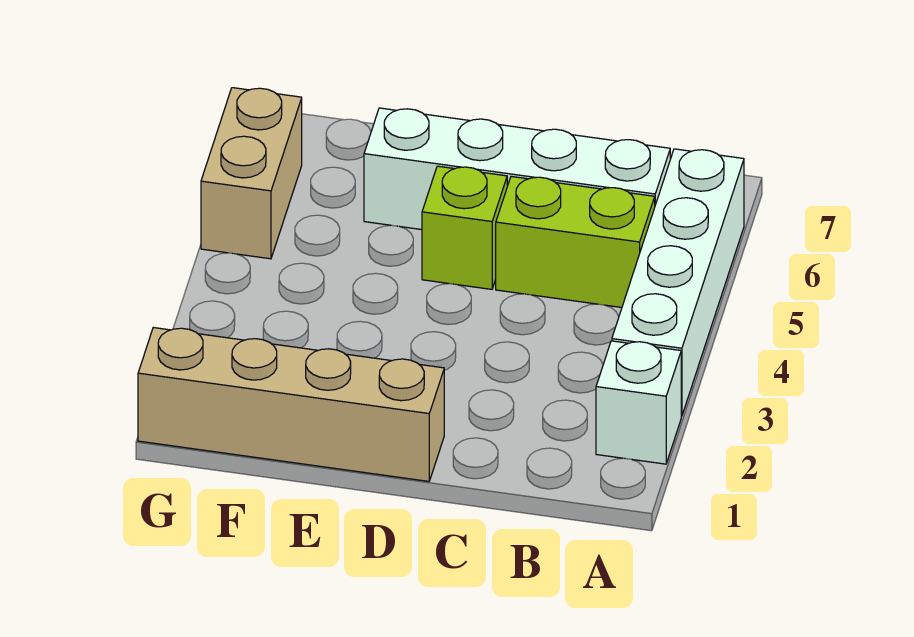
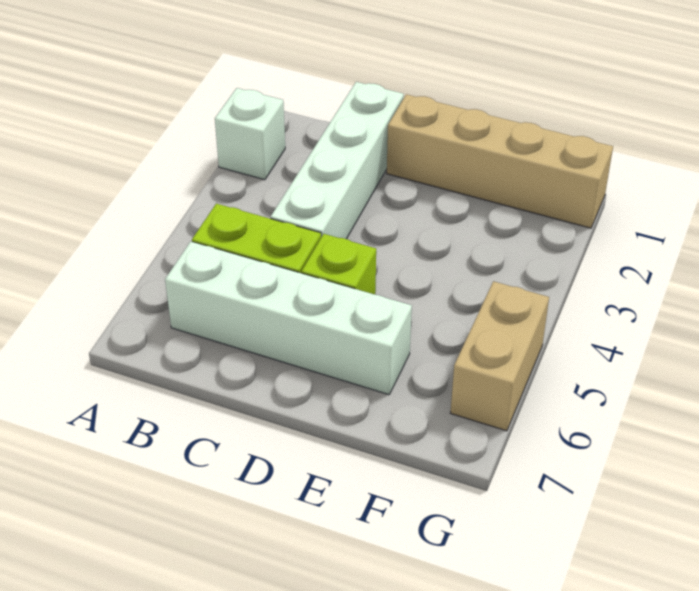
white 1x4 brick [612,149,744,416] -> white 1x4 brick moved to [271,82,404,239]

